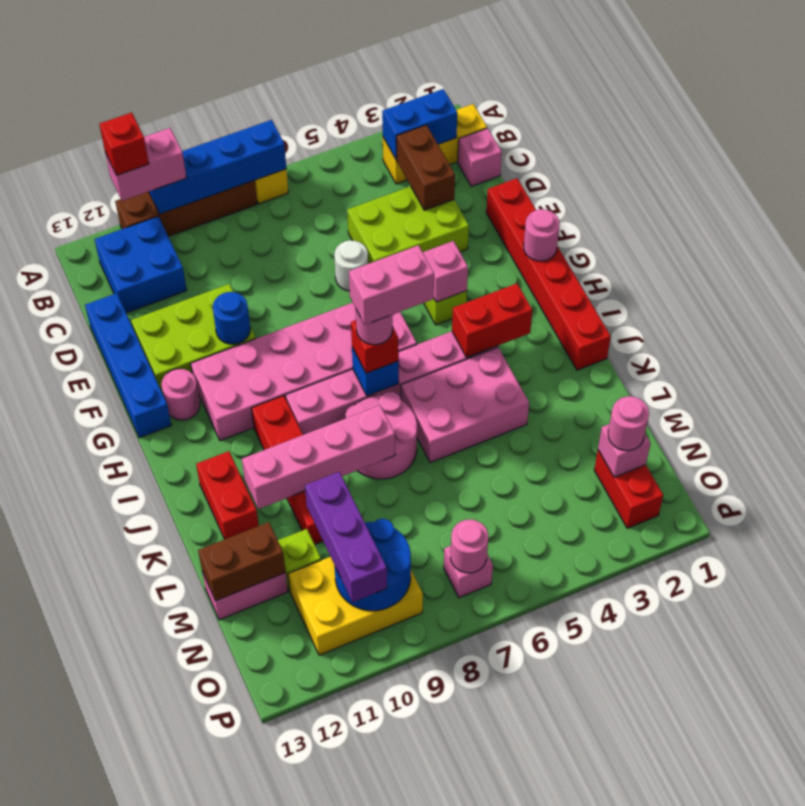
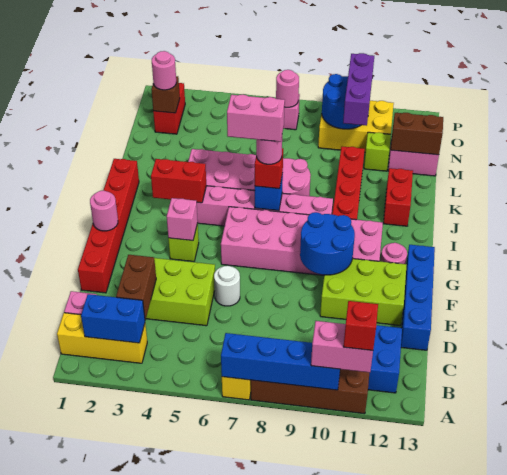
blue 1x1 round brick [213,292,250,344] -> blue 2x2 round brick [300,212,355,275]
pink 1x4 brick [242,405,395,509] -> none
pink 1x1 brick [598,424,651,477] -> brown 1x1 brick [151,76,180,113]

